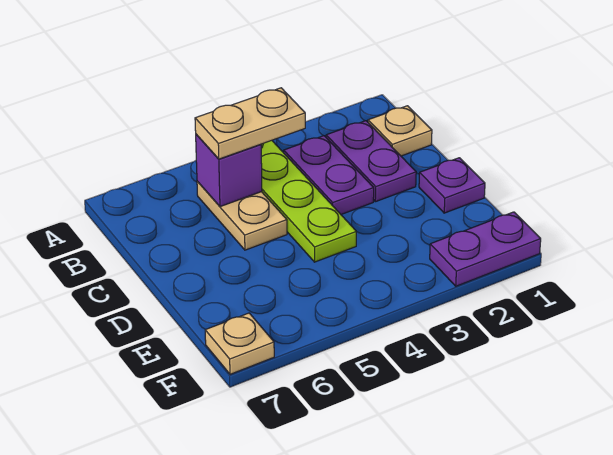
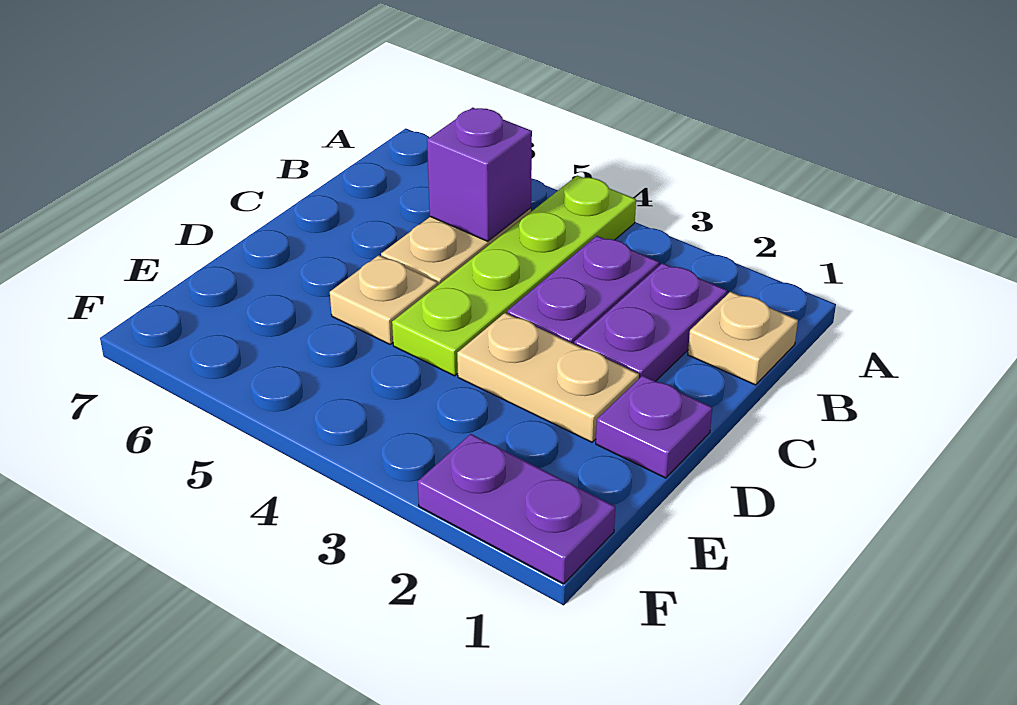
tan 1x2 plate [195,88,305,159] -> tan 1x2 plate moved to [457,313,639,442]
tan 1x1 plate [205,313,274,374] -> tan 1x1 plate moved to [330,255,438,344]

